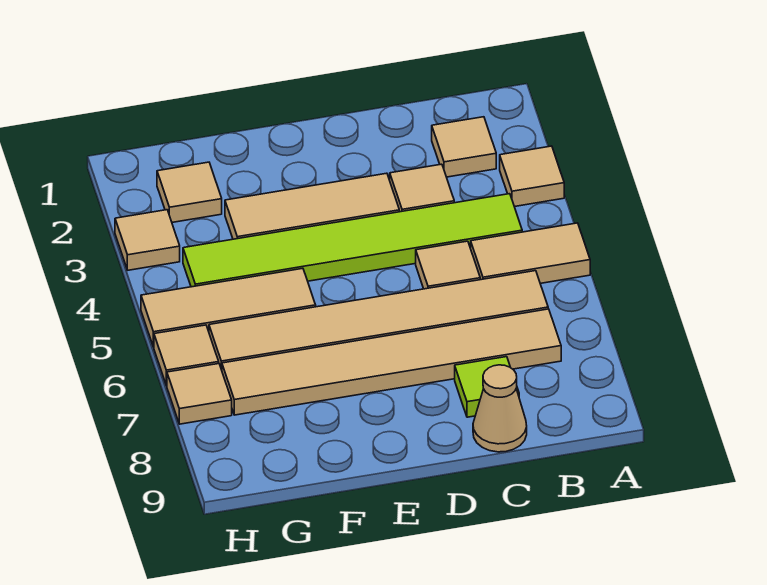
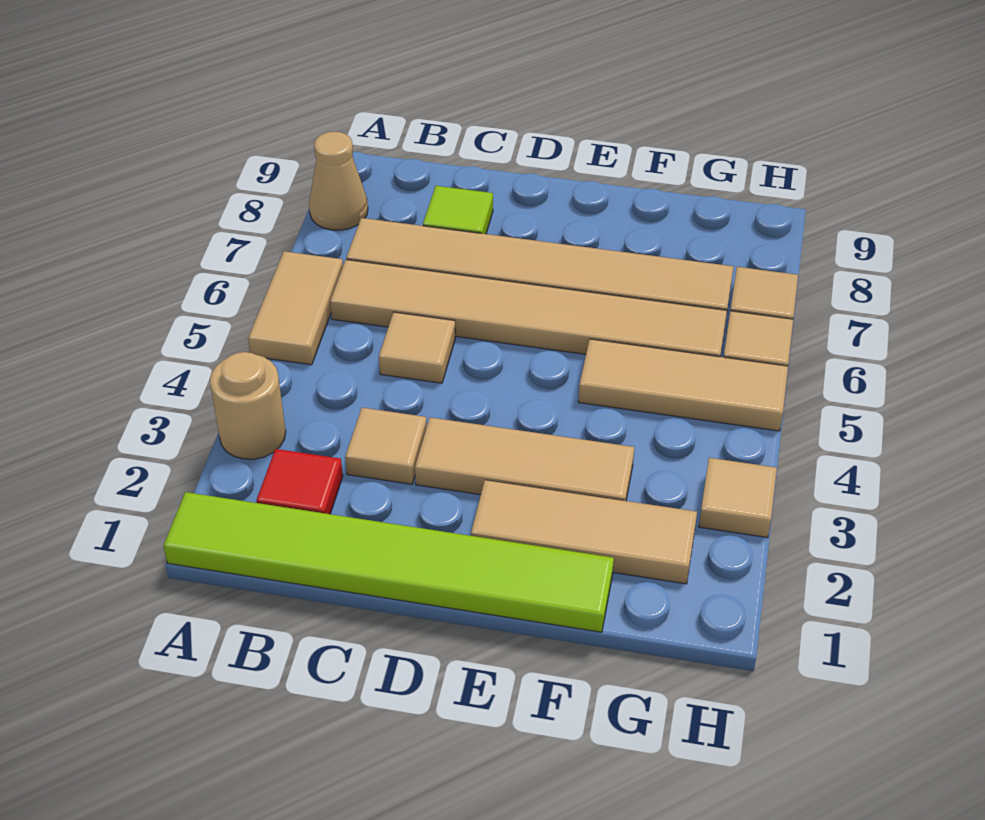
tan 1x1 tile [500,146,564,207] -> tan 1x1 round brick [210,352,286,459]
tan 1x2 tile [471,223,590,283] -> tan 1x2 tile turned to [248,251,343,365]
tan 1x1 tile [432,117,496,177] -> red 1x1 tile [256,449,343,514]
lime 1x6 tile [183,194,522,287] -> lime 1x6 tile moved to [164,492,614,632]
tan 1x1 cone [473,365,527,452] -> tan 1x1 cone moved to [309,132,368,230]
tan 1x1 tile [157,162,222,222] -> tan 1x3 tile [471,480,697,584]

